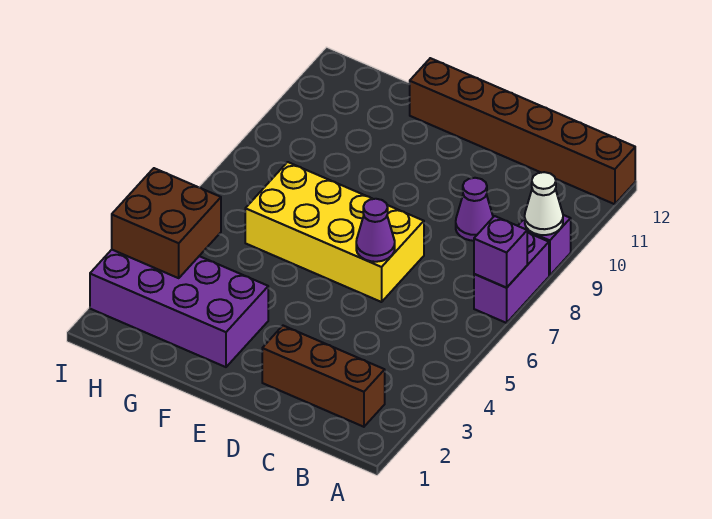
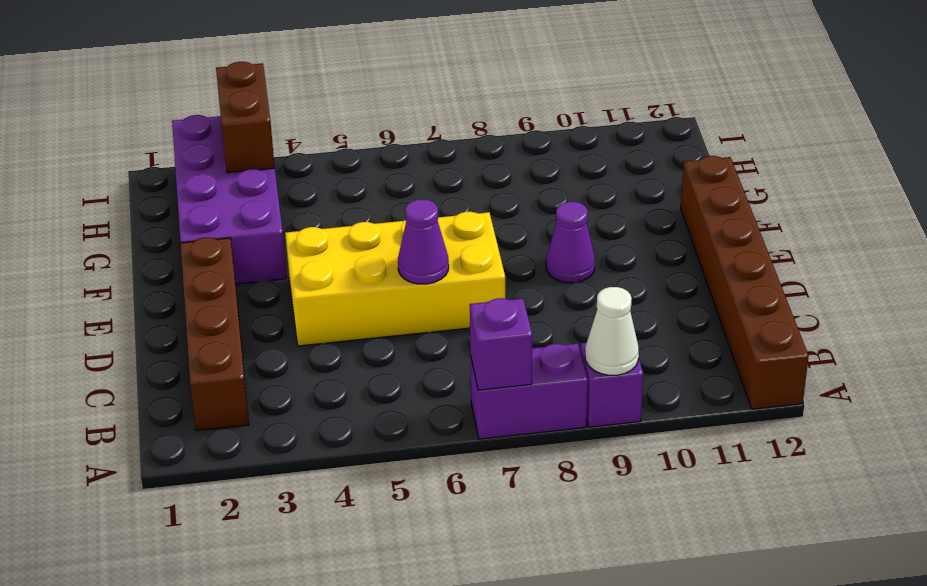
brown 1x3 brick [262,326,385,427] -> brown 1x4 brick [180,238,249,431]
purple 1x1 cone [456,178,493,241] -> purple 1x1 cone moved to [546,202,595,283]
yellow 2x4 brick [245,162,424,302] -> yellow 2x4 brick turned to [285,212,505,346]
brown 2x2 brick [112,168,221,278] -> brown 1x2 brick [216,62,275,173]

